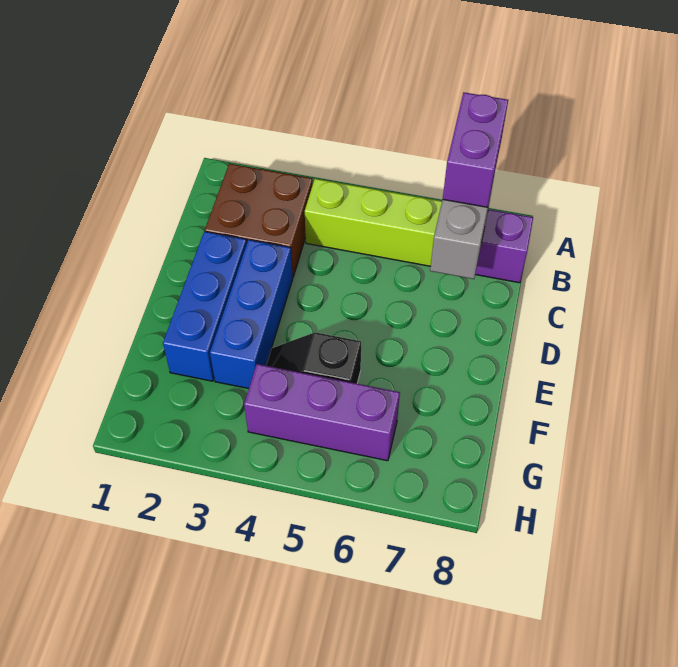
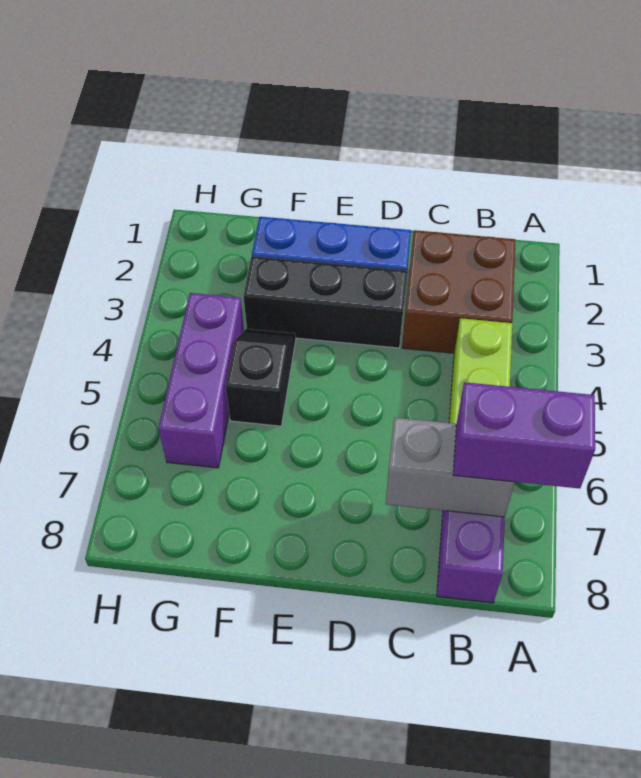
blue 1x3 brick [210,240,293,389] -> black 1x3 brick [244,256,407,348]

